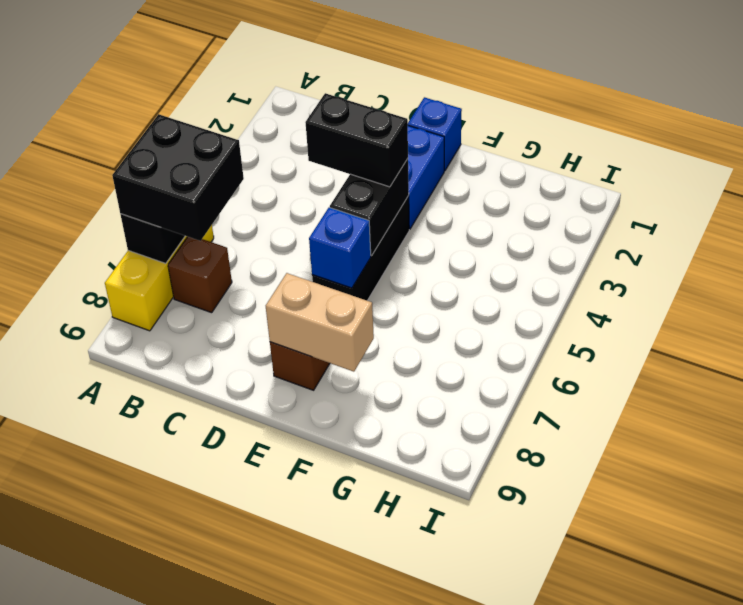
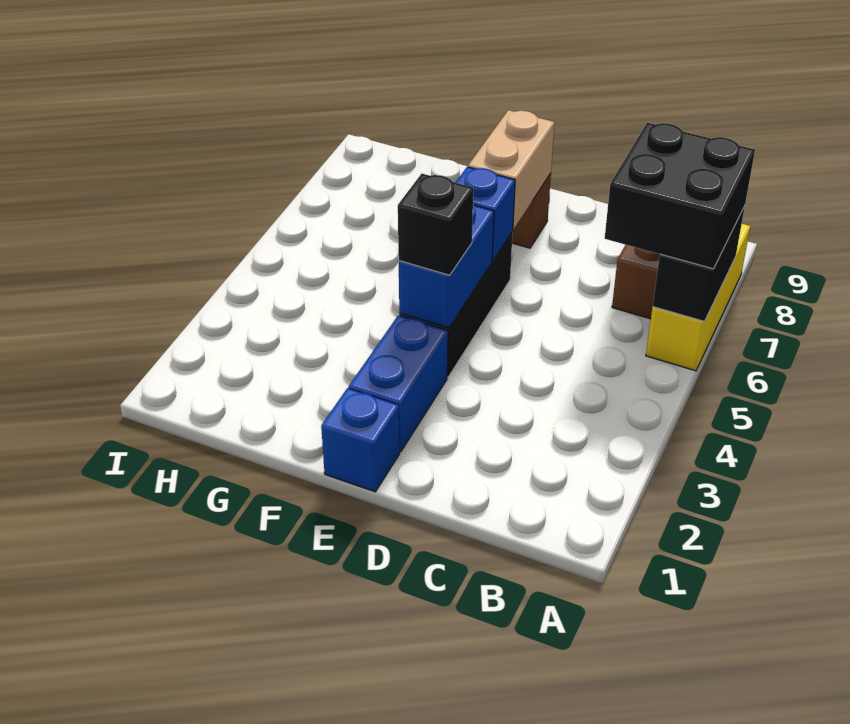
black 1x2 brick [305,93,408,187] -> black 1x1 brick [398,174,473,275]
black 1x2 brick [330,159,409,256] -> blue 1x2 brick [399,204,494,328]
tan 1x2 brick [266,273,374,372] -> tan 1x2 brick turned to [468,110,555,229]

